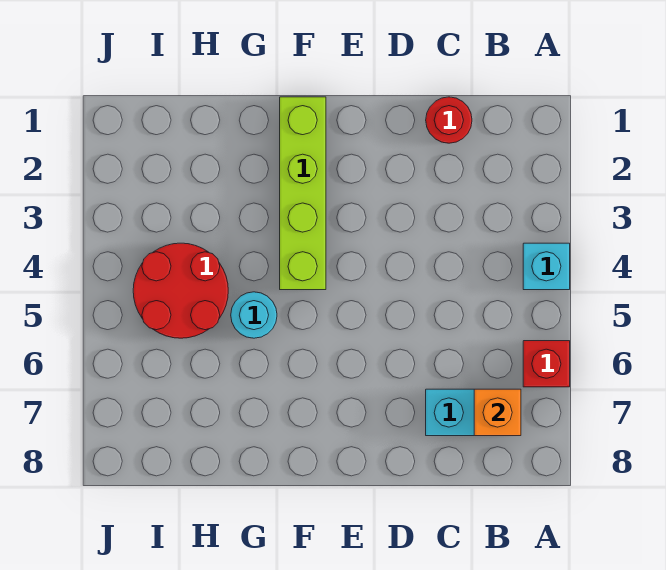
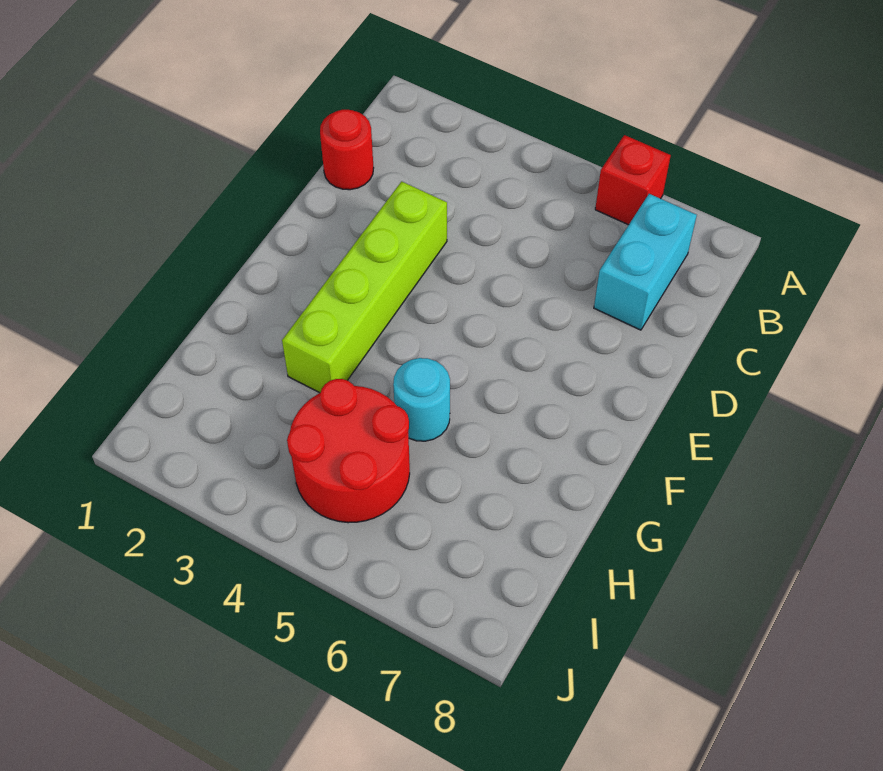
cyan 1x1 brick [523,243,570,290] -> none
orange 1x1 brick [474,389,521,436] -> none
lime 1x4 brick [280,97,326,290] -> lime 1x4 brick turned to [282,181,447,393]

